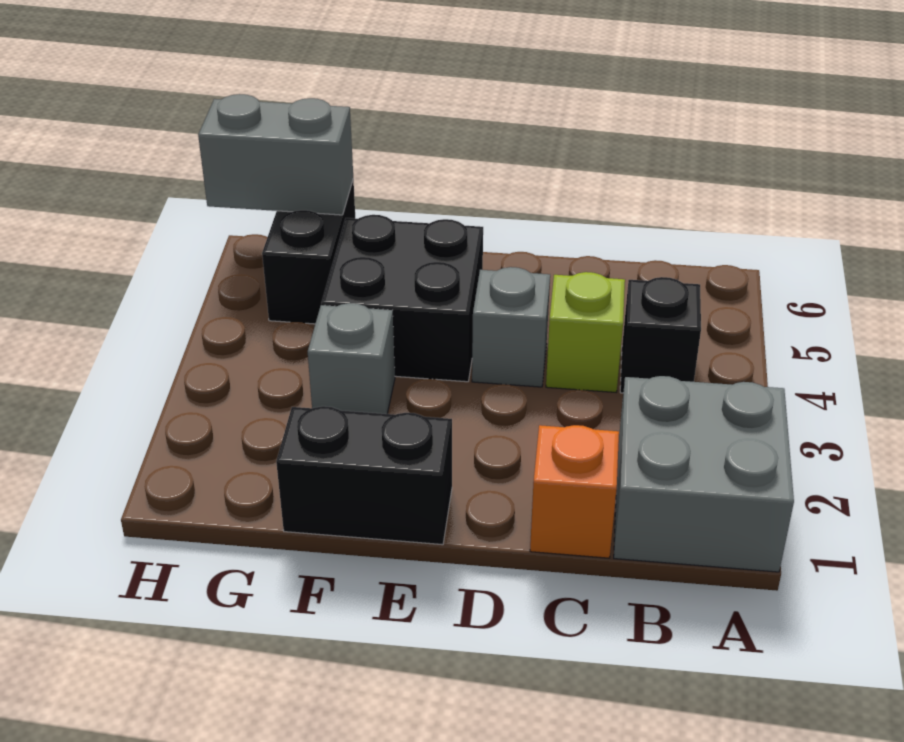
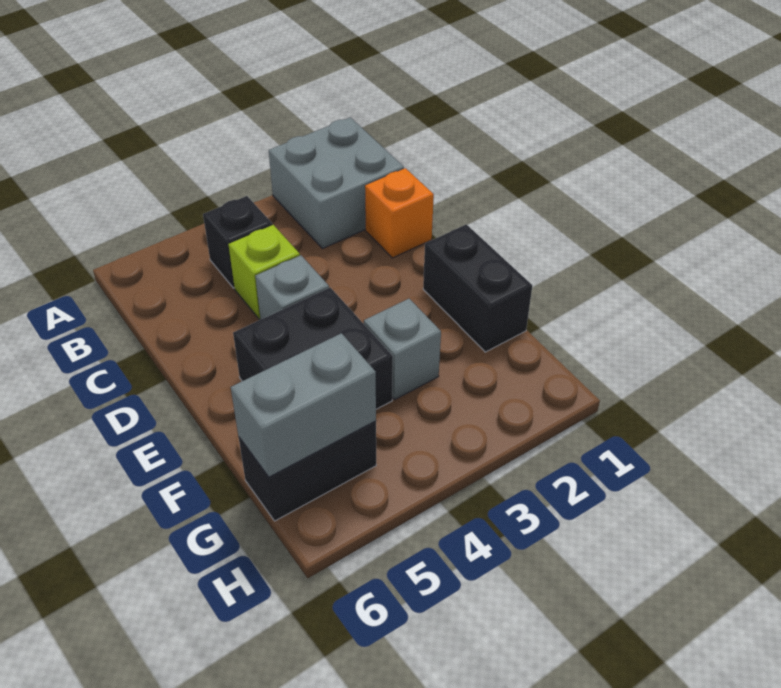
grey 1x2 brick [198,94,353,215] -> grey 1x2 brick turned to [231,333,376,477]

